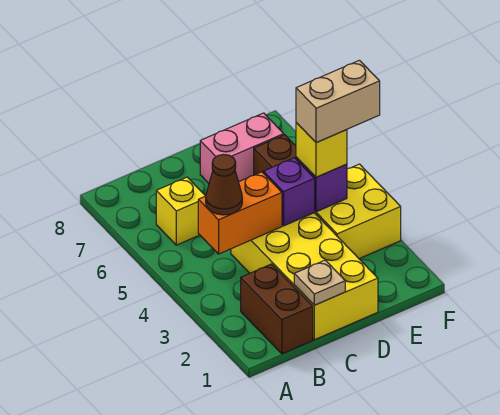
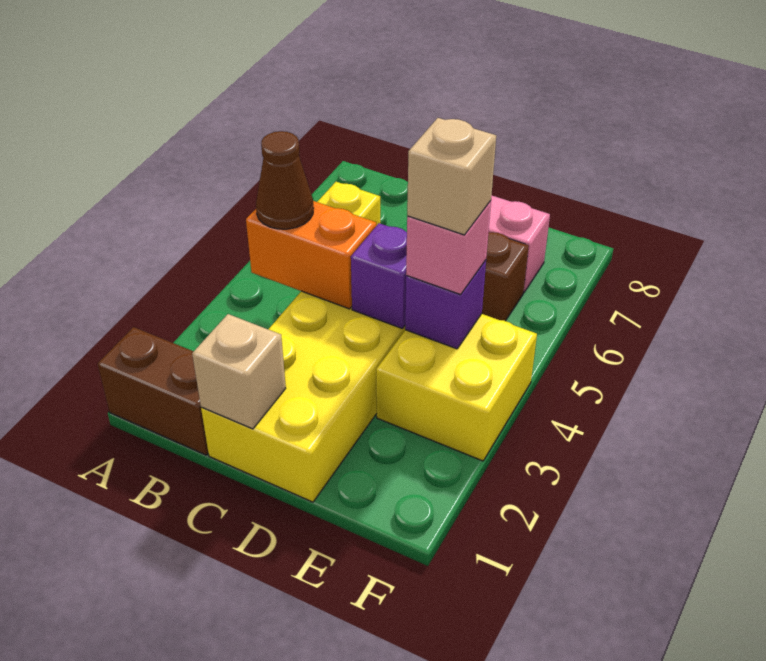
brown 1x2 brick [241,264,313,354] -> brown 1x2 brick turned to [98,327,208,455]
tan 1x1 plate [294,260,345,305] -> tan 1x1 brick [192,314,286,429]
yellow 1x1 brick [296,123,347,177] -> pink 1x1 brick [406,201,491,295]
tan 1x2 brick [296,60,380,143] -> tan 1x1 brick [407,118,496,235]

